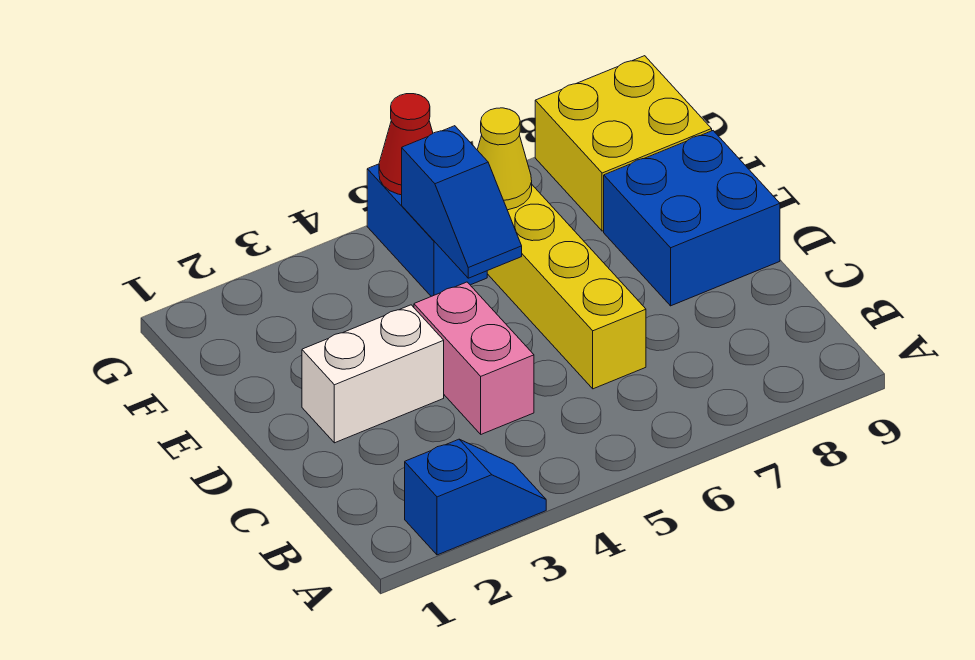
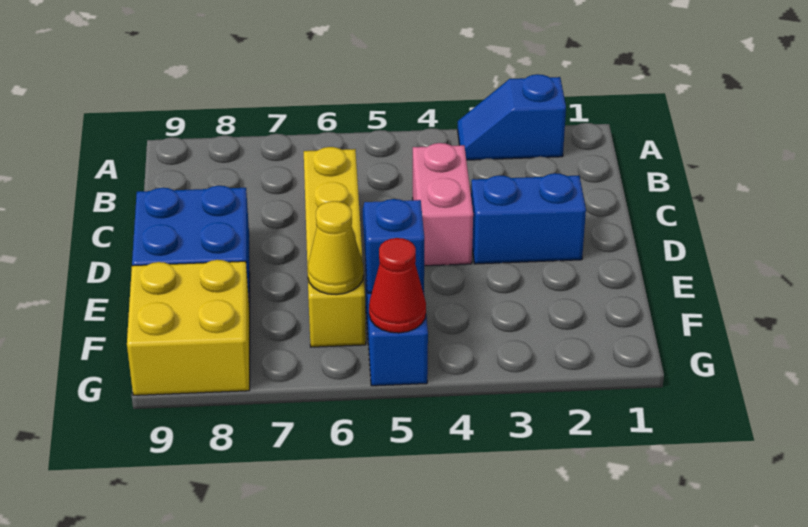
white 1x2 brick [302,305,444,443] -> blue 1x2 brick [471,173,586,264]

